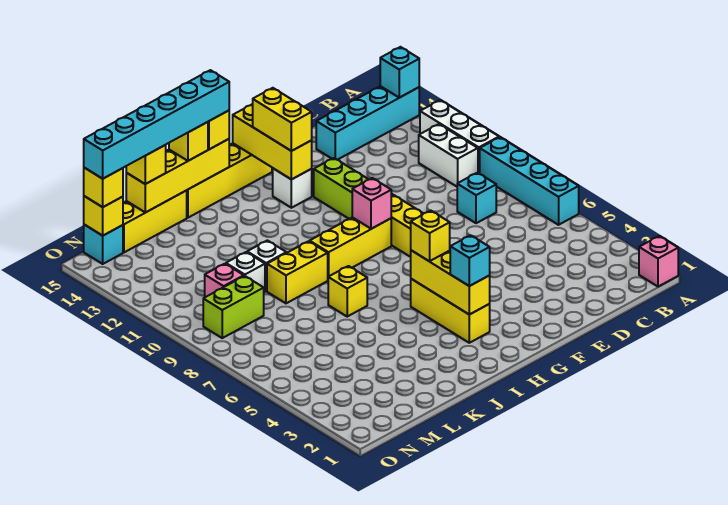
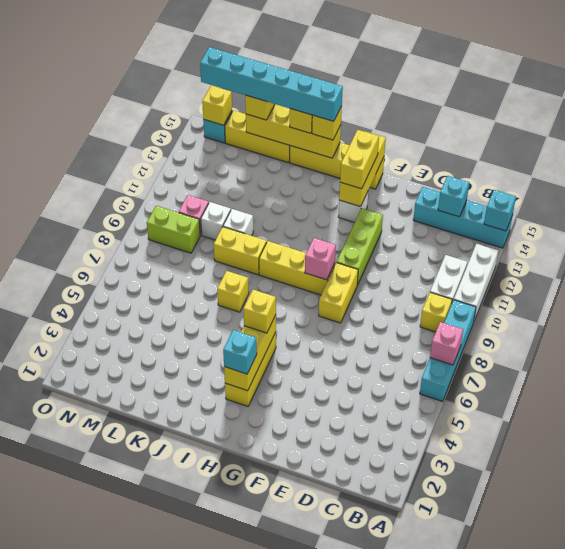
pink 1x1 brick [639,236,678,287] -> pink 1x1 brick moved to [430,322,463,365]
cyan 1x1 brick [457,173,496,223] -> cyan 1x1 brick moved to [438,176,469,217]
yellow 1x1 brick [84,168,123,207] -> yellow 1x1 brick moved to [420,292,452,332]

